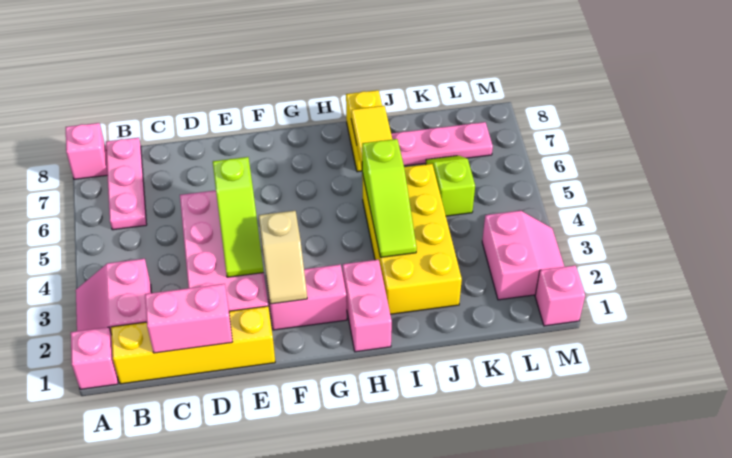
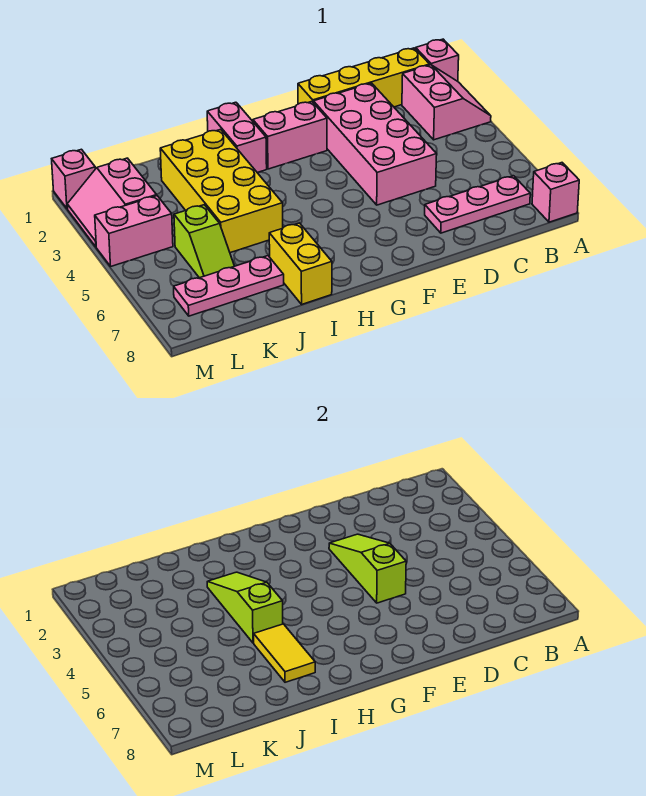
pink 1x3 plate [106,138,147,230] -> pink 1x3 plate turned to [425,176,530,233]
pink 1x2 brick [145,284,232,353] -> pink 1x2 brick moved to [95,196,173,266]
tan 1x2 slope [259,211,307,304] -> none

